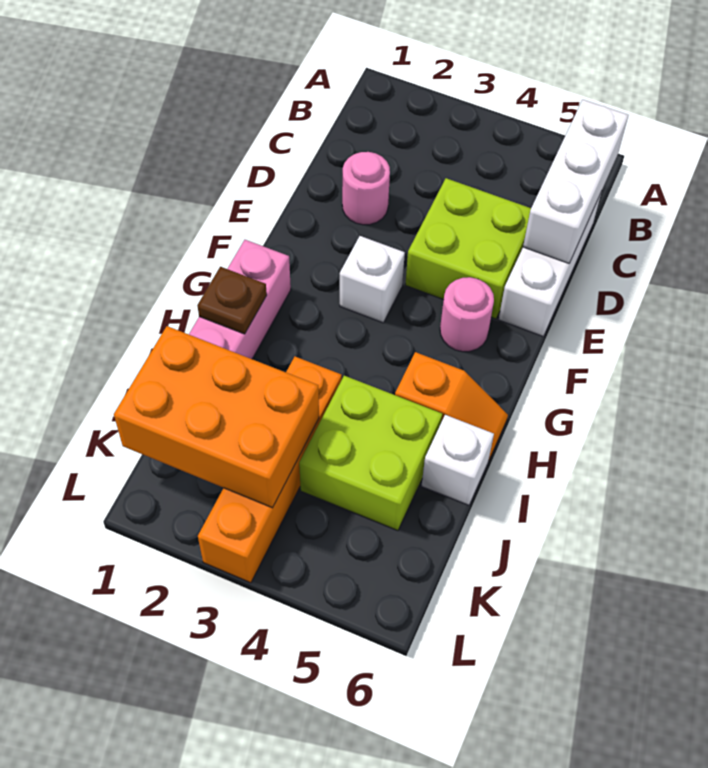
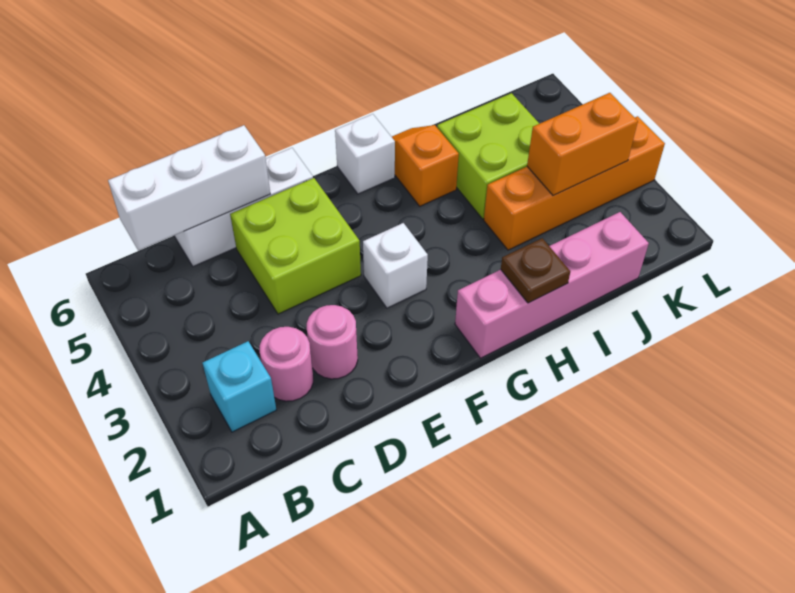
none -> cyan 1x1 brick [203,341,276,432]
pink 1x1 round brick [440,277,494,352] -> pink 1x1 round brick moved to [260,327,313,401]
white 1x1 brick [422,415,494,505] -> white 1x1 brick moved to [335,114,395,194]
orange 2x3 brick [114,326,319,508] -> orange 1x2 brick [527,93,638,196]

